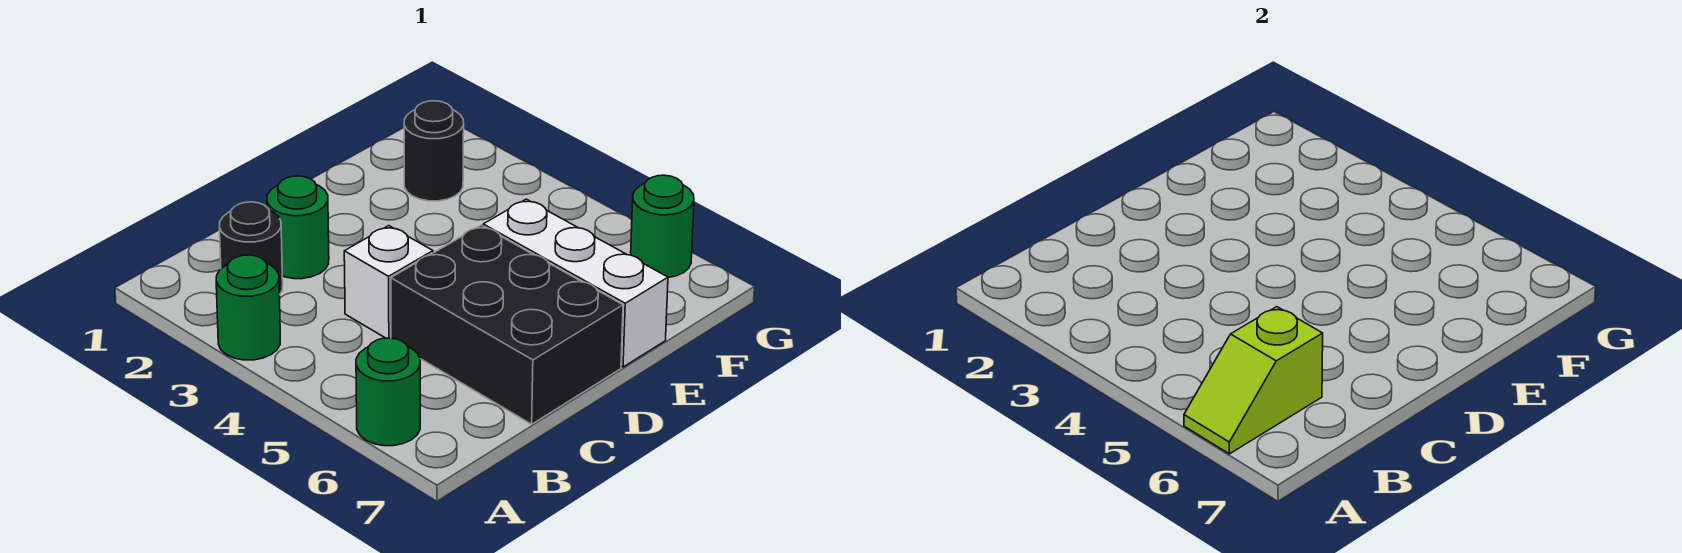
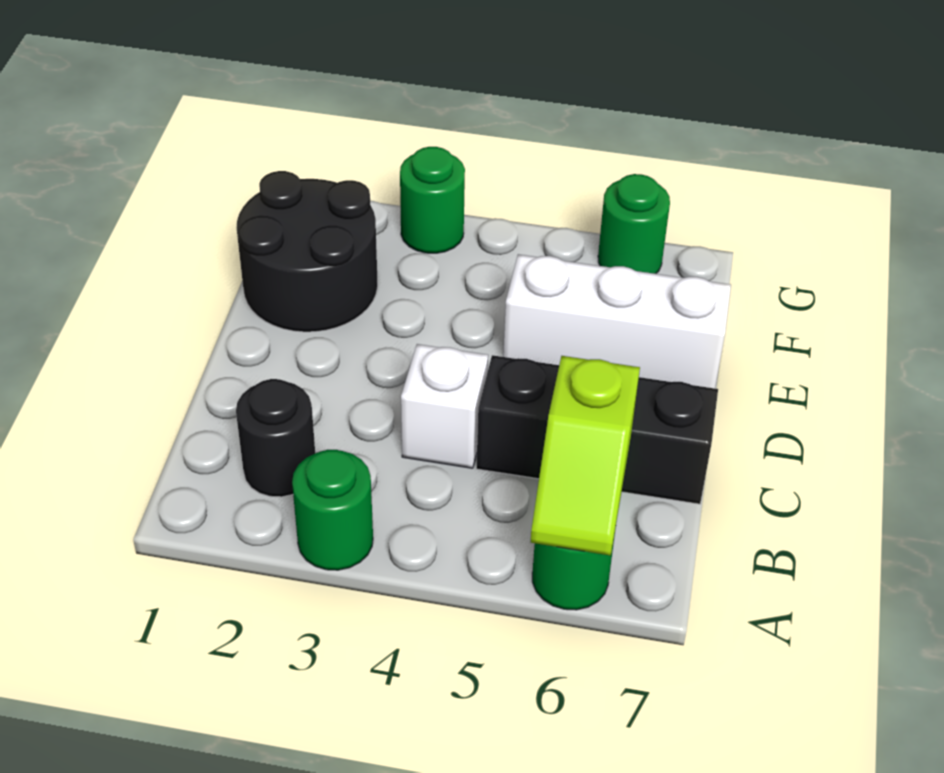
green 1x1 round brick [267,176,329,279] -> green 1x1 round brick moved to [400,147,465,253]
black 2x3 brick [391,225,623,424] -> black 1x3 brick [476,355,718,504]
black 1x1 round brick [404,101,464,201] -> black 2x2 round brick [236,171,378,332]

